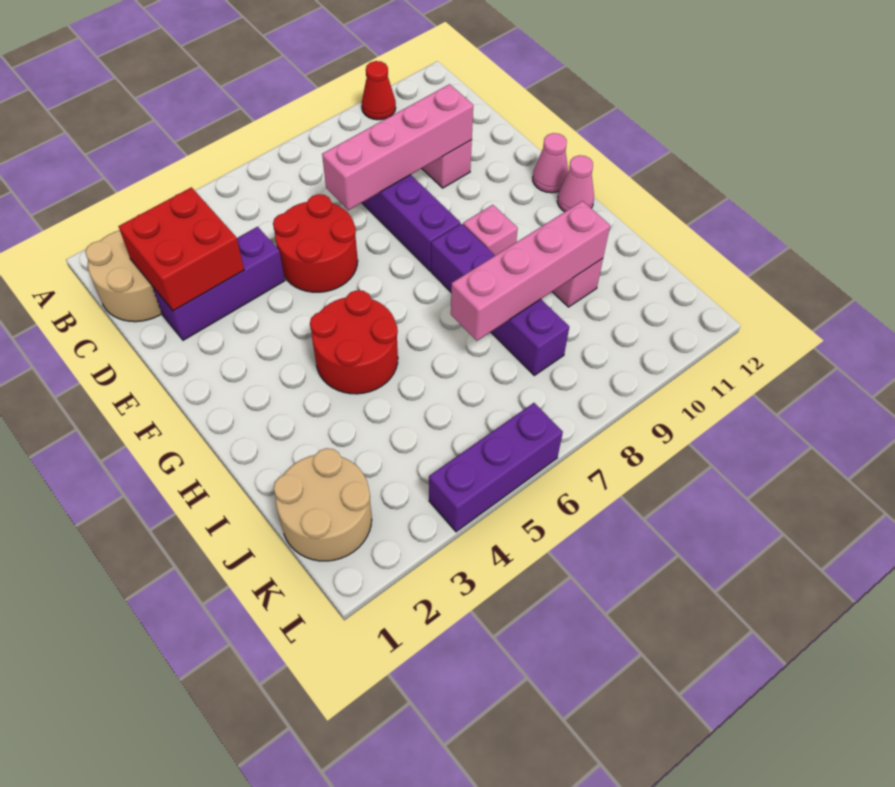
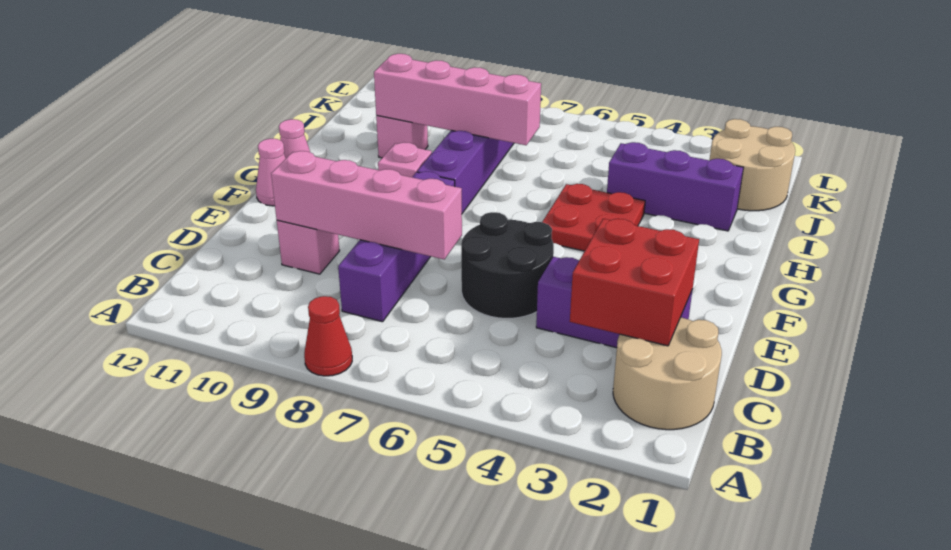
red 1x1 cone [362,61,396,120] -> red 1x1 cone moved to [304,296,352,376]
red 2x2 round brick [273,194,358,292] -> black 2x2 round brick [461,212,554,318]
red 2x2 round brick [310,290,398,394] -> red 2x2 plate [542,184,645,251]
purple 1x3 brick [429,403,563,532] -> purple 1x3 brick moved to [607,142,744,231]

